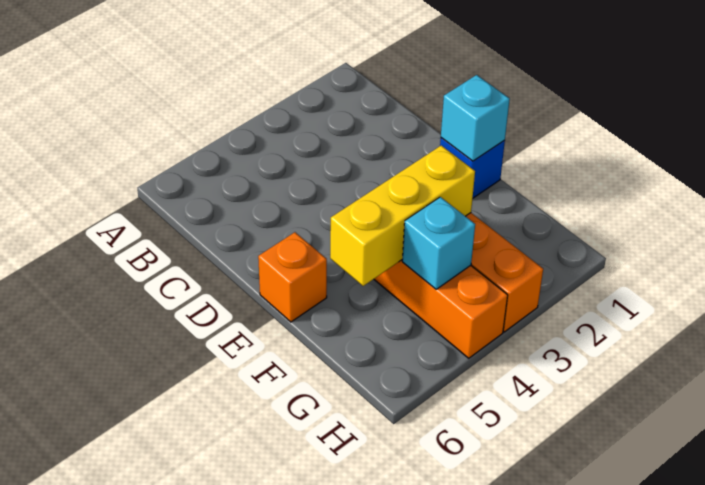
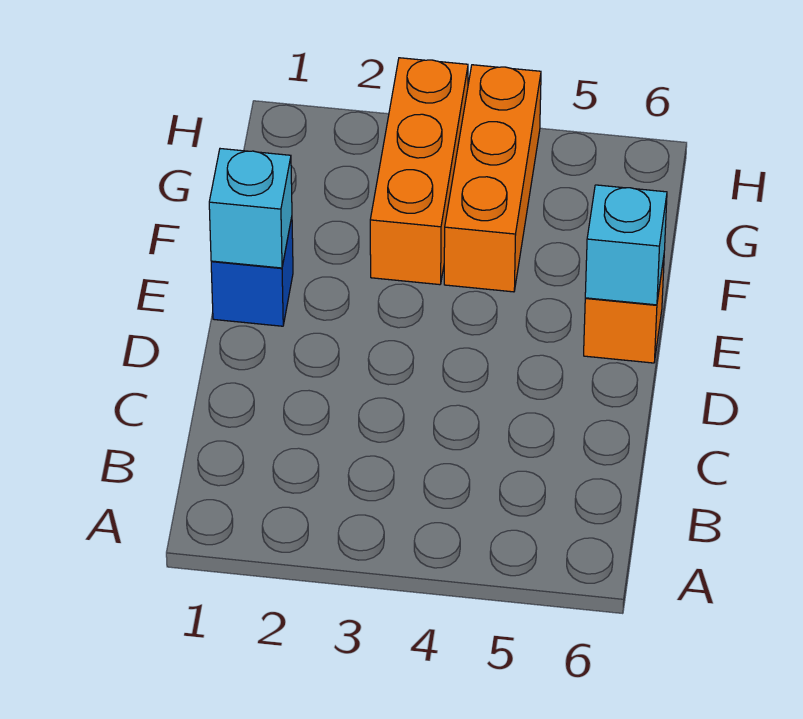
yellow 1x3 brick [330,145,475,286] -> none
cyan 1x1 brick [402,197,475,289] -> cyan 1x1 brick moved to [585,185,667,305]

